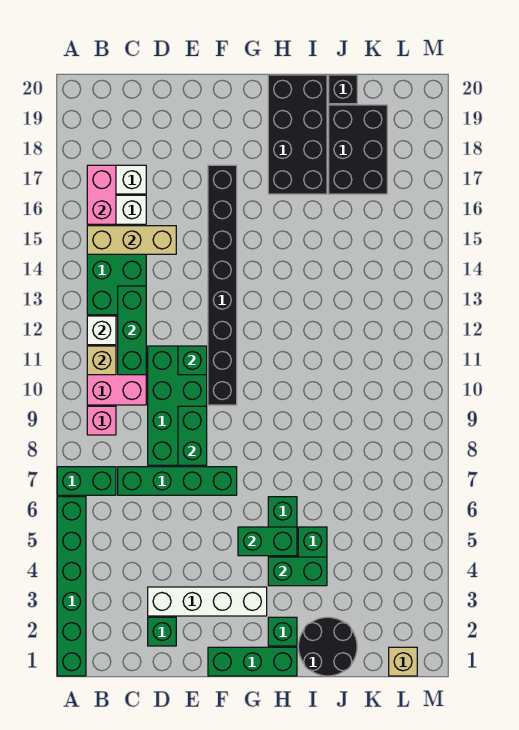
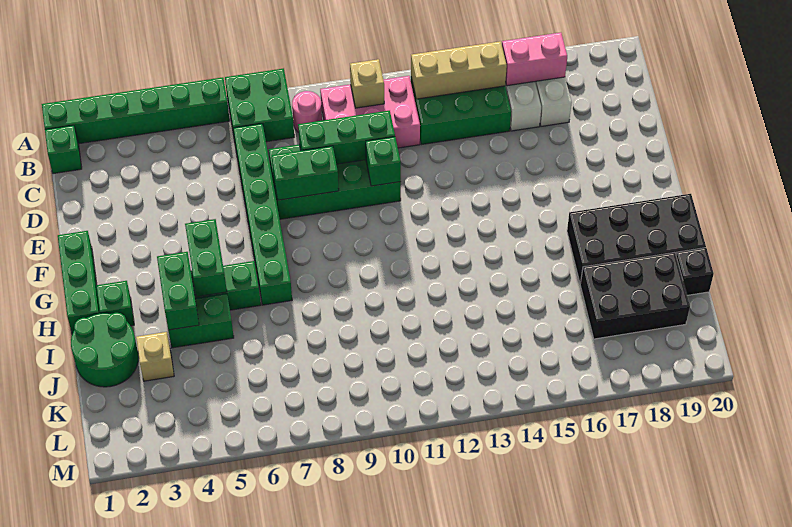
green 1x2 brick [57,467,116,495] -> green 2x2 brick [225,68,294,142]
pink 1x1 brick [87,406,116,435] -> pink 1x1 round brick [292,91,322,132]
white 1x1 brick [87,316,116,345] -> none
tan 1x3 brick [87,226,176,254] -> tan 1x3 brick turned to [411,41,507,99]
green 1x4 brick [118,467,237,495] -> green 1x6 brick [233,124,292,305]
green 1x3 brick [118,286,146,375] -> green 1x3 brick moved to [298,111,395,164]
green 1x1 brick [148,617,176,646] -> green 1x1 brick moved to [45,125,82,174]
white 1x4 brick [148,587,267,616] -> none
black 1x8 brick [208,165,237,405] -> none
black 2x2 round brick [298,617,357,676] -> green 2x2 round brick [71,313,139,387]
tan 1x1 brick [389,647,417,676] -> tan 1x1 brick moved to [136,332,174,381]

